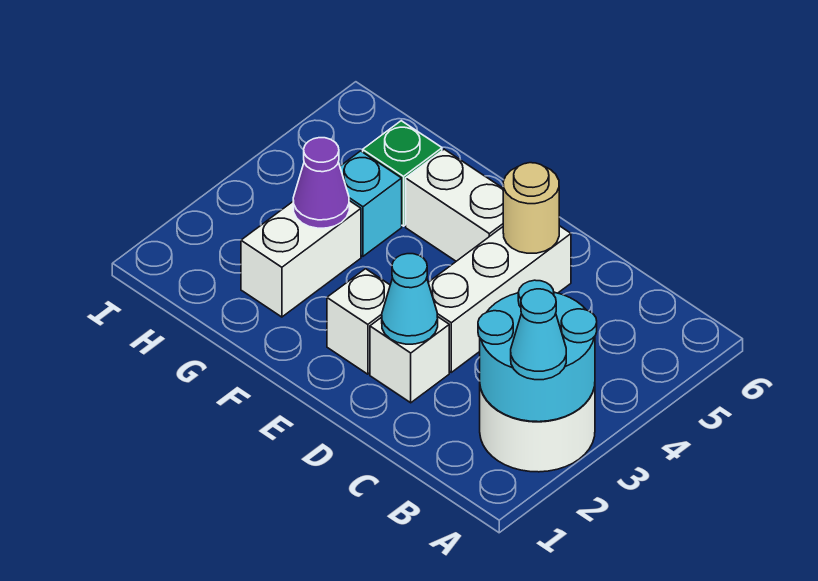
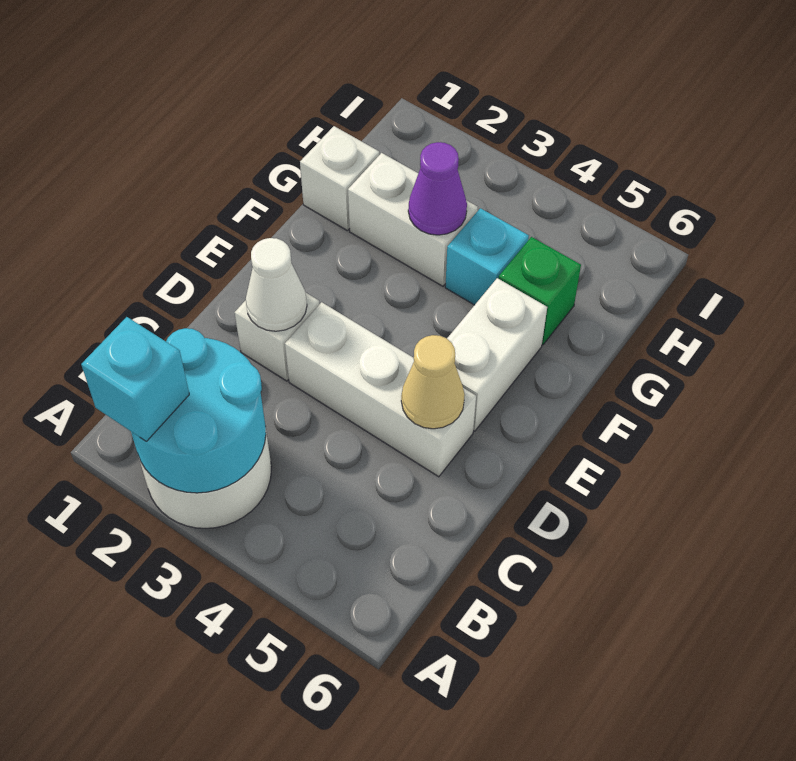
cyan 1x1 cone [511,289,566,380] -> cyan 1x1 brick [81,317,189,442]
cyan 1x1 cone [382,254,438,344] -> white 1x1 cone [246,238,307,331]
tan 1x1 round brick [503,163,559,253] -> tan 1x1 cone [401,335,465,429]
white 1x1 brick [327,269,390,374] -> white 1x1 brick moved to [300,126,379,230]

